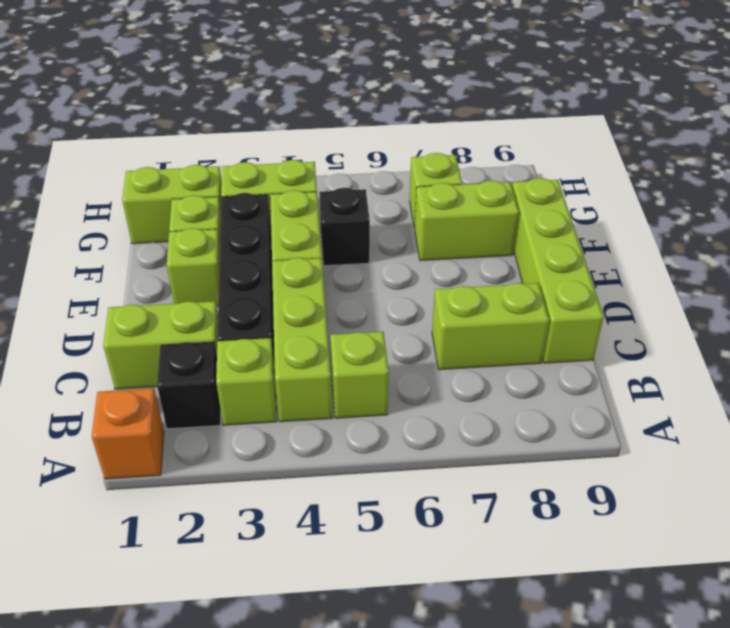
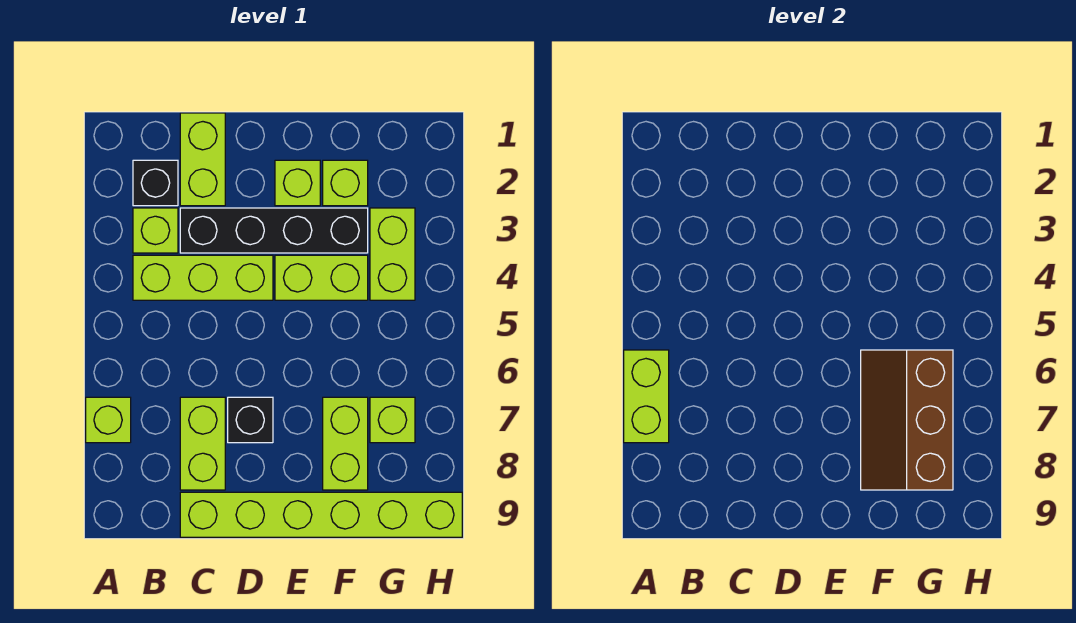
orange 1x1 brick [92,388,164,479] -> none
lime 1x1 brick [330,332,389,418] -> lime 1x1 brick moved to [86,397,131,443]
lime 1x4 brick [512,178,604,363] -> lime 1x6 brick [180,492,462,537]
black 1x1 brick [319,188,370,266] -> black 1x1 brick moved to [228,397,273,443]
none -> brown 2x3 slope [861,350,953,490]
lime 1x2 brick [122,165,222,244] -> lime 1x2 brick moved to [624,350,669,443]

